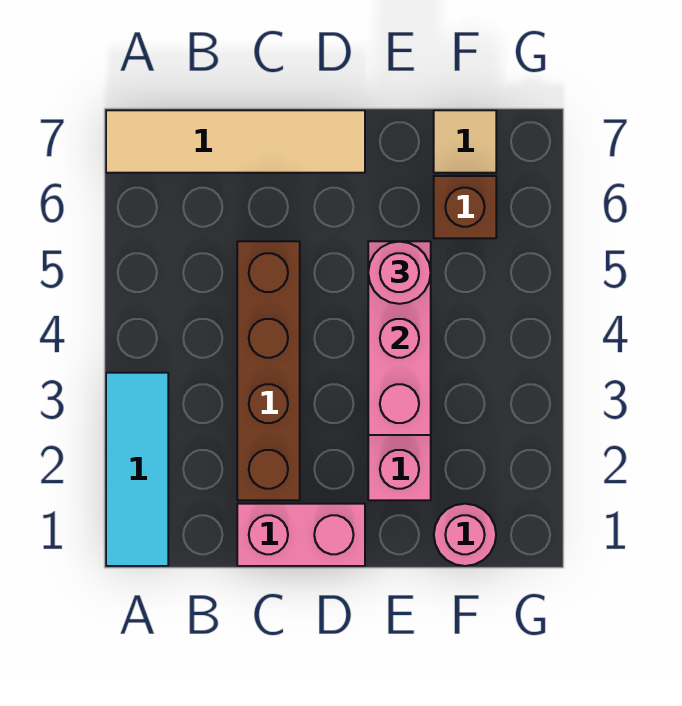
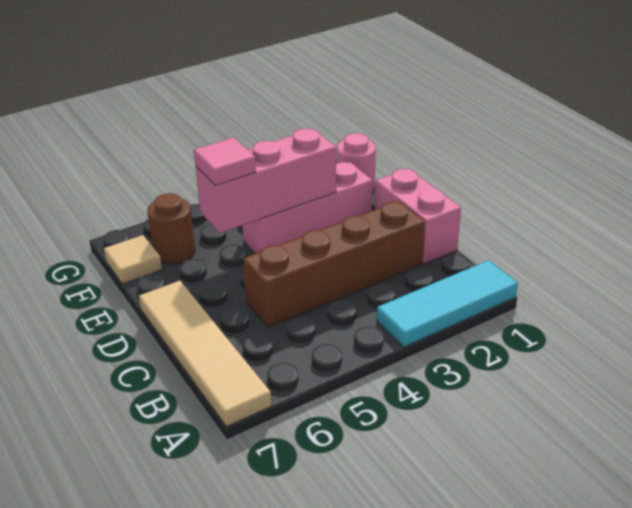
pink 1x1 round brick [368,241,431,304] -> pink 1x1 tile [194,137,256,185]
brown 1x1 brick [434,176,496,238] -> brown 1x1 round brick [147,193,195,264]

